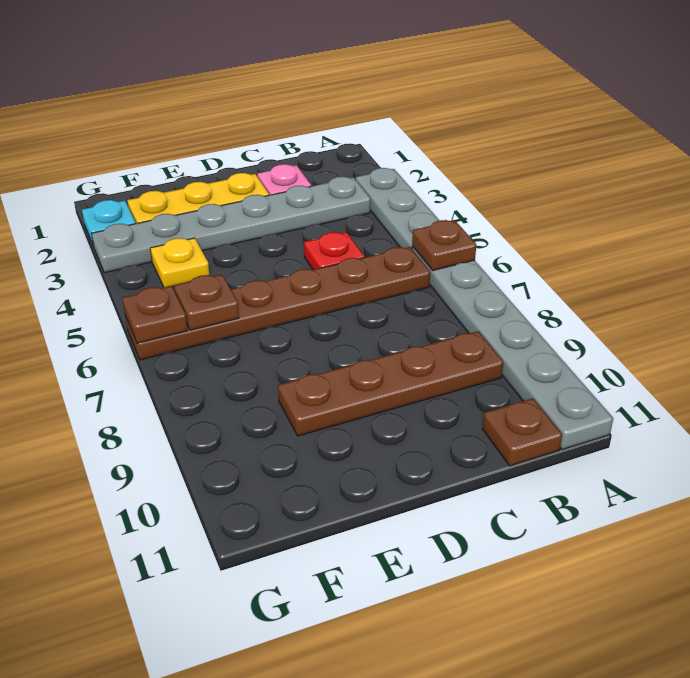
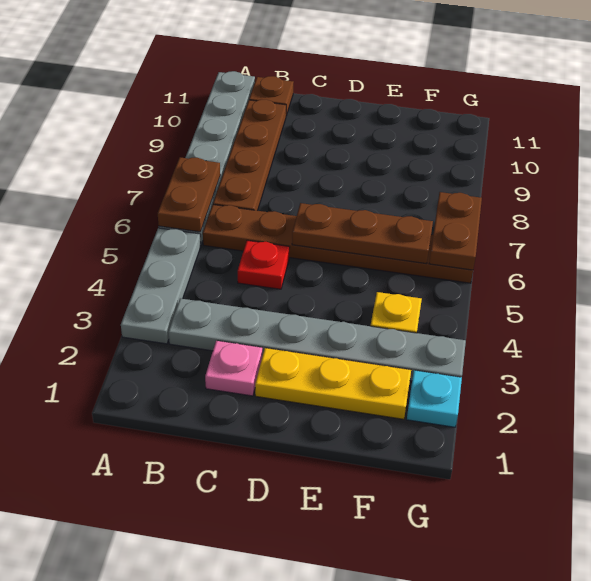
brown 1x1 plate [412,220,476,271] -> brown 1x2 plate [158,157,220,232]
brown 1x4 plate [278,331,504,436] -> brown 1x4 plate turned to [213,100,286,211]
brown 1x1 plate [174,274,239,330] -> brown 1x3 plate [292,203,433,264]
brown 1x1 plate [123,286,187,343] -> brown 1x2 plate [429,192,482,270]

